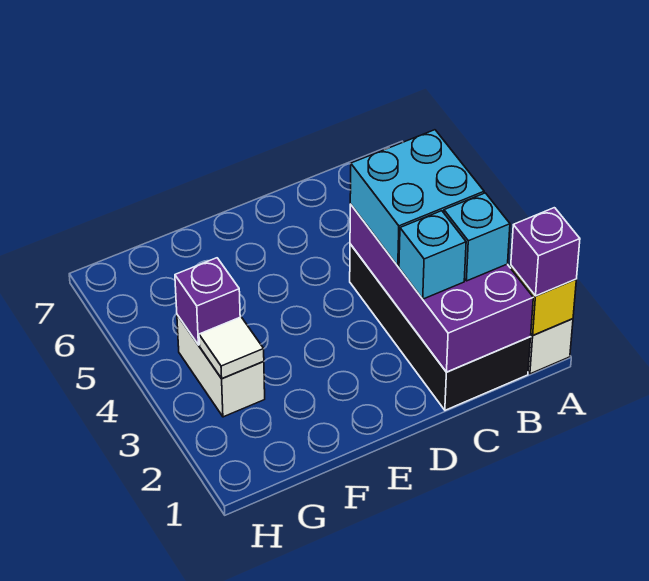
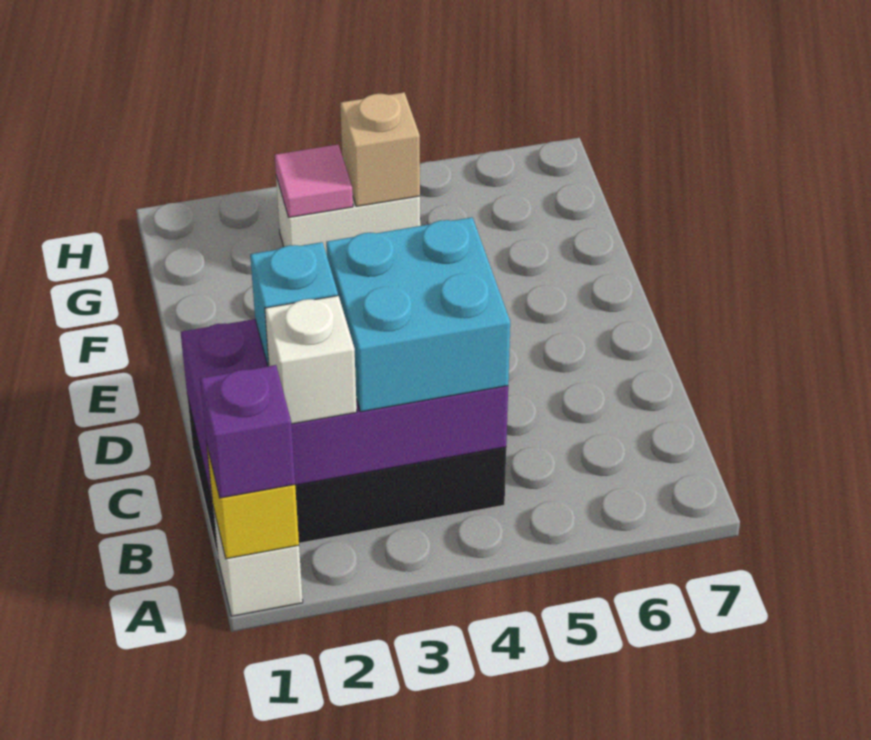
cyan 1x1 brick [444,193,510,281] -> white 1x1 brick [265,296,357,424]
white 1x1 tile [199,317,264,379] -> pink 1x1 tile [275,145,353,217]
purple 1x1 brick [175,258,240,345] -> tan 1x1 brick [340,92,420,207]

